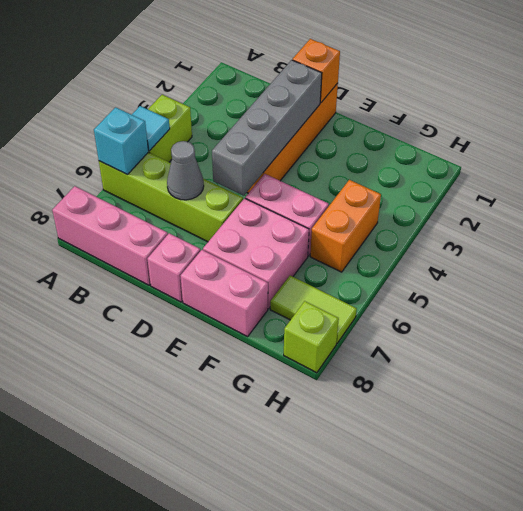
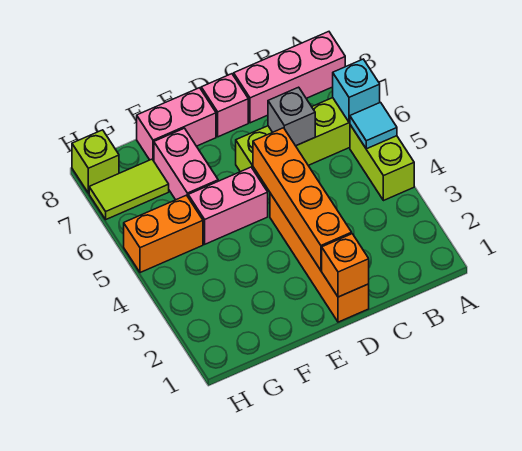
grey 1x1 cone [167,141,204,200] -> grey 1x1 brick [268,87,315,146]
grey 1x4 brick [212,60,322,196] -> orange 1x4 brick [253,128,352,270]
pink 2x2 brick [203,198,309,309] -> pink 1x2 brick [154,128,218,200]
orange 1x2 brick [310,180,381,272] -> orange 1x2 brick turned to [124,195,203,273]

